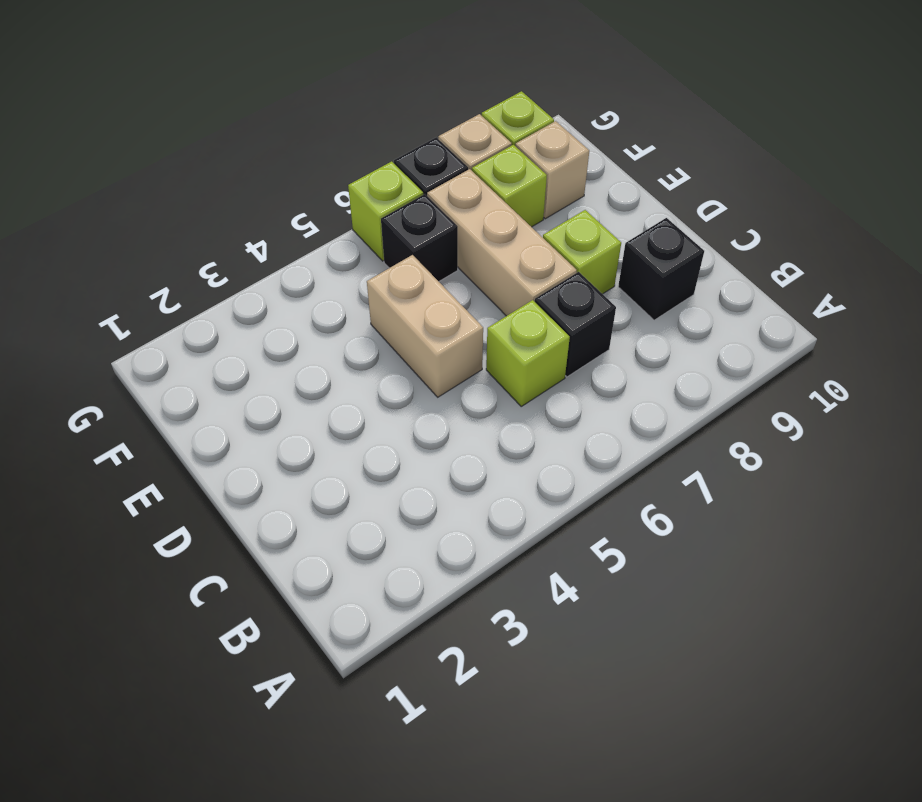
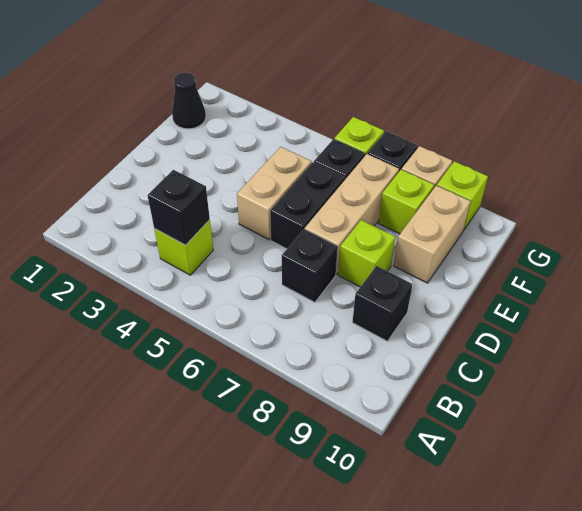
none -> black 1x1 brick [147,170,210,245]
lime 1x1 brick [486,300,570,406] -> lime 1x1 brick moved to [154,220,213,275]
none -> black 1x2 brick [270,162,345,249]
none -> black 1x1 cone [172,72,206,129]
tan 1x1 brick [515,121,589,219] -> tan 1x2 brick [394,186,471,283]

